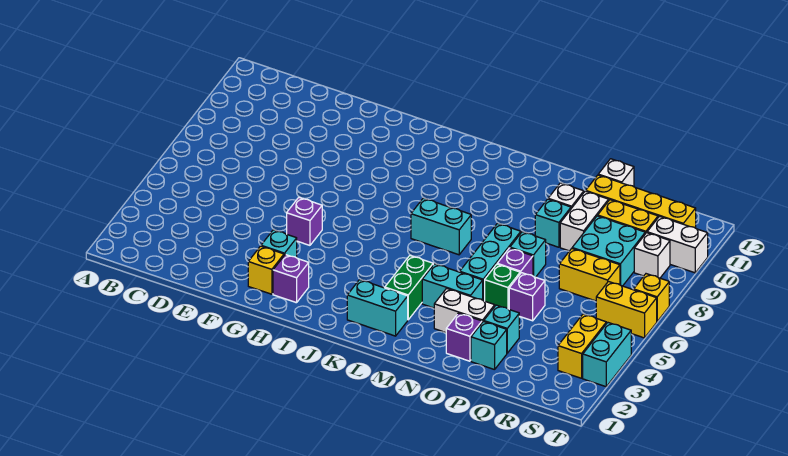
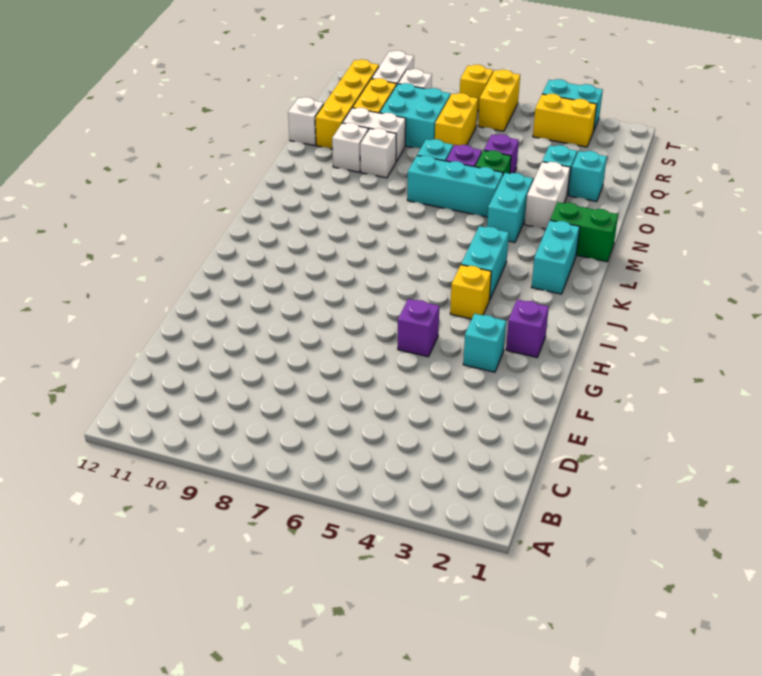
yellow 1x1 brick [248,246,284,294] -> yellow 1x1 brick moved to [450,265,491,319]
cyan 1x2 brick [411,198,471,255] -> cyan 1x2 brick moved to [461,226,509,300]
green 1x2 brick [385,256,433,320] -> green 1x2 brick moved to [550,202,618,262]
purple 1x1 brick [446,313,482,361] -> none
cyan 1x1 brick [535,199,571,247] -> white 1x1 brick [360,128,396,178]

